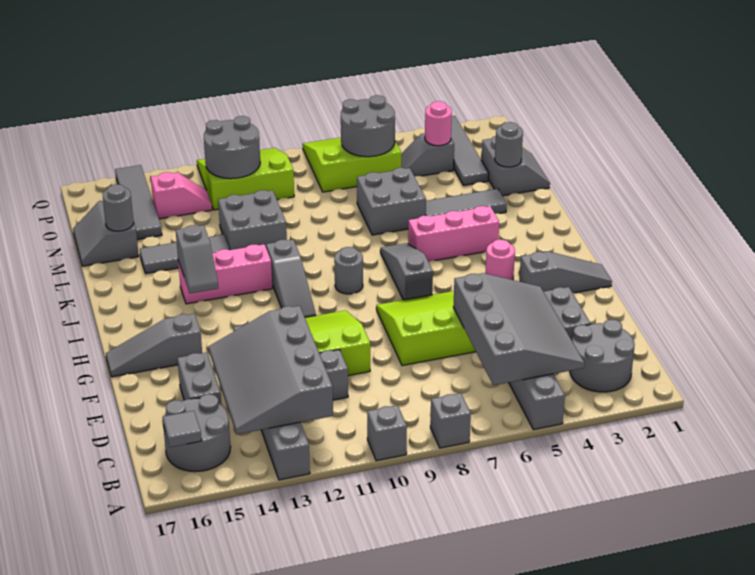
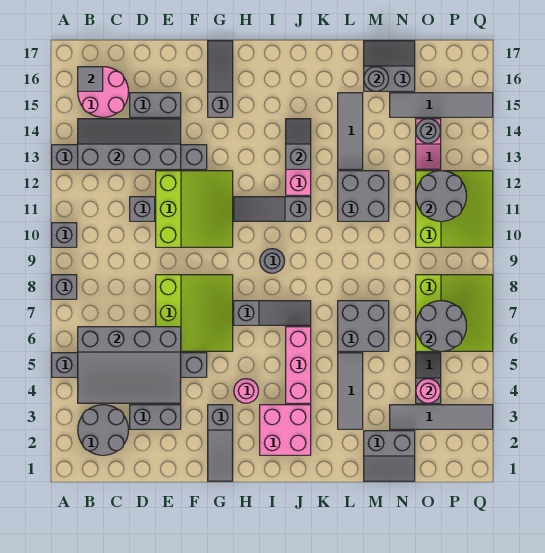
grey 3x4 slope [209,306,333,434] -> grey 2x4 slope [78,119,181,169]
grey 2x2 round brick [163,394,231,472] -> pink 2x2 round brick [78,67,128,117]
none -> pink 2x2 brick [260,405,311,455]
grey 1x2 slope [176,225,218,293] -> grey 1x2 slope turned to [286,119,311,169]
grey 1x1 round brick [495,122,523,167] -> grey 1x1 round brick moved to [416,119,441,143]

